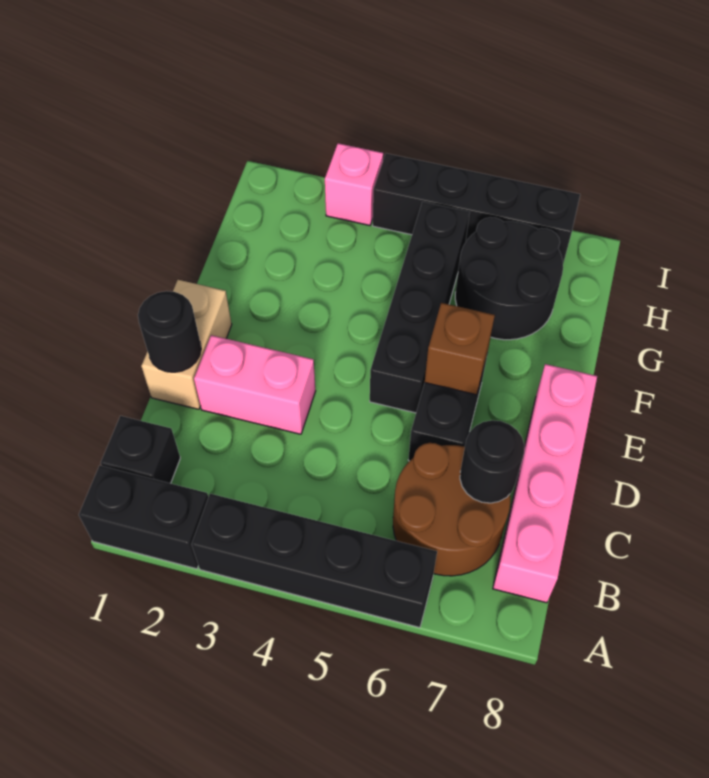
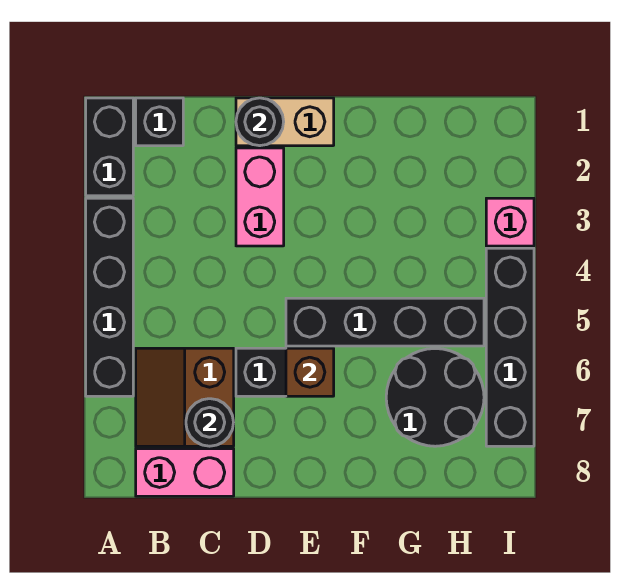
brown 2x2 round brick [393,443,510,576] -> brown 2x2 slope [136,348,234,446]
pink 1x4 brick [493,364,597,603] -> pink 1x2 brick [136,449,234,496]

